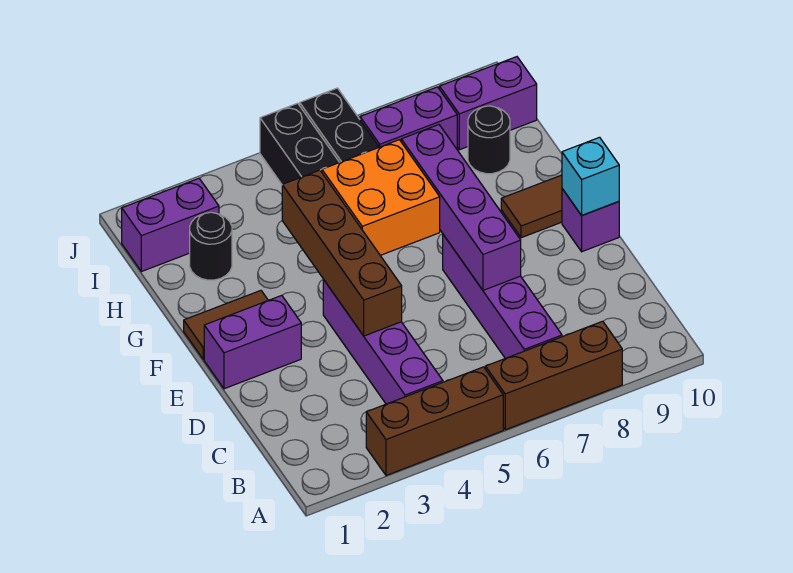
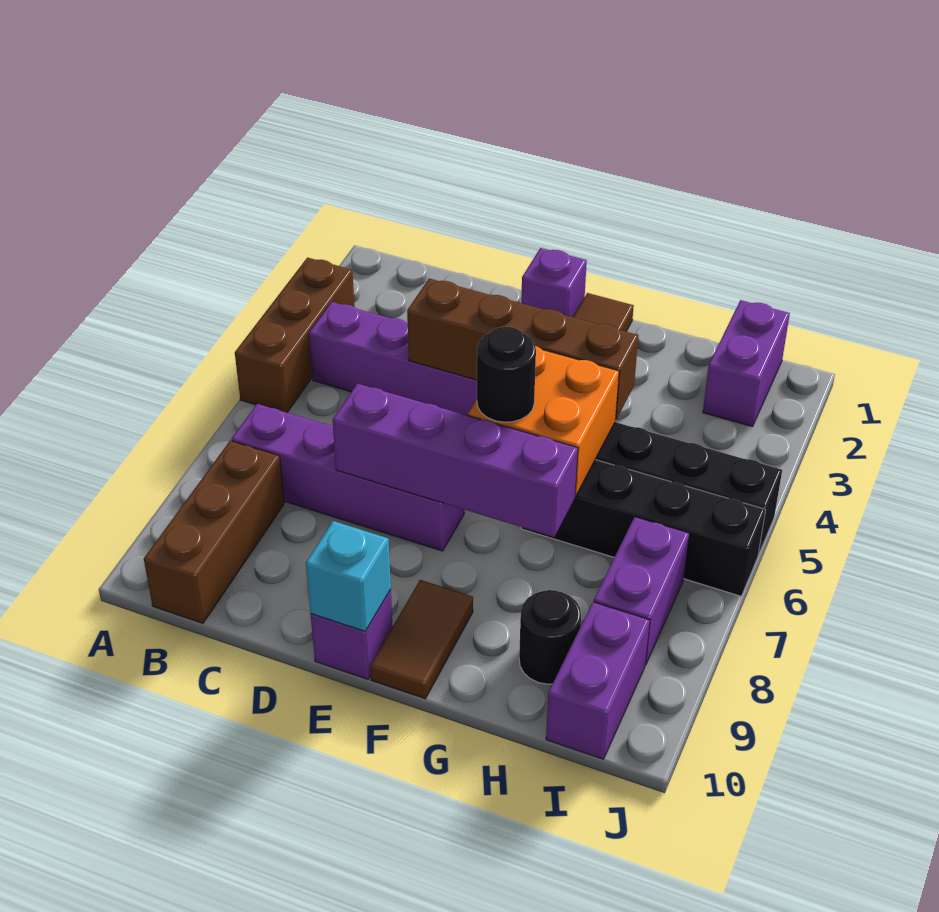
brown 1x3 brick [486,321,622,430] -> brown 1x3 brick moved to [144,441,284,623]
purple 1x2 brick [204,295,301,389] -> purple 1x1 brick [521,248,587,317]
black 1x1 round brick [190,212,232,280] -> black 1x1 round brick moved to [477,327,536,422]

